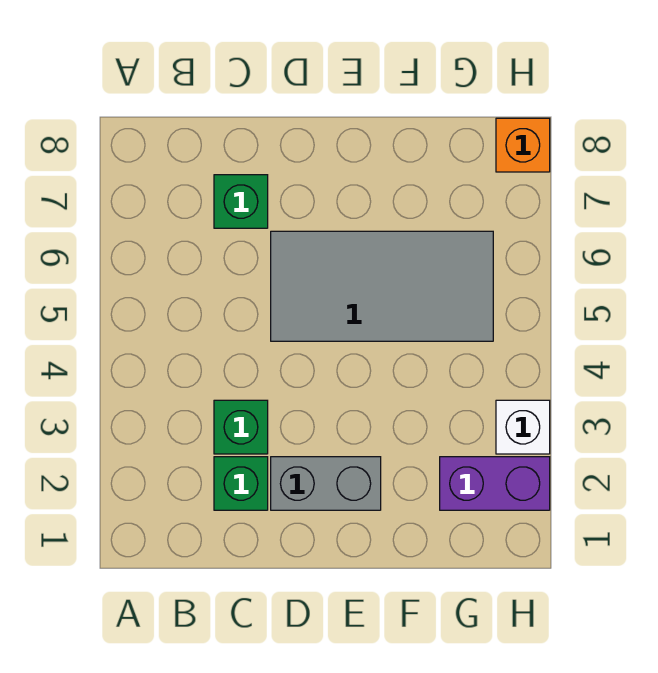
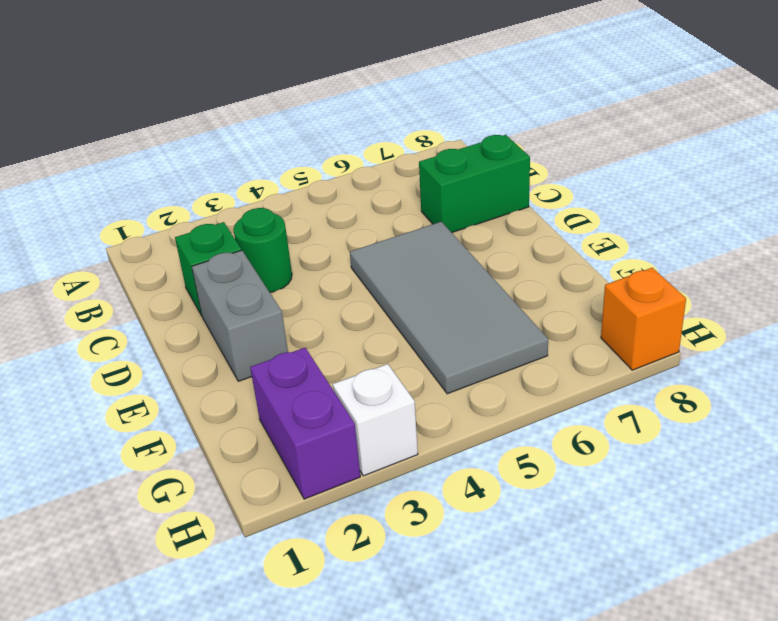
green 1x1 brick [214,400,268,454] -> green 1x1 round brick [234,208,292,292]
green 1x1 brick [214,175,268,228] -> green 1x2 brick [419,135,530,233]

